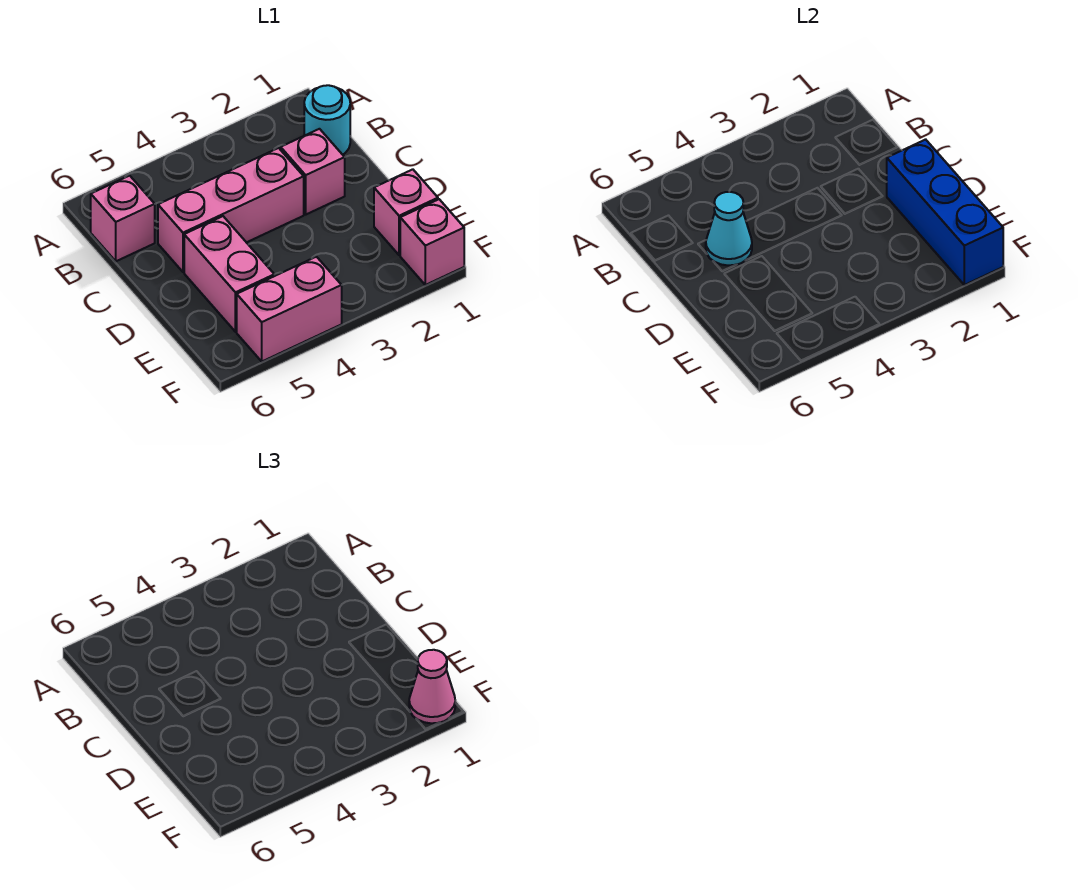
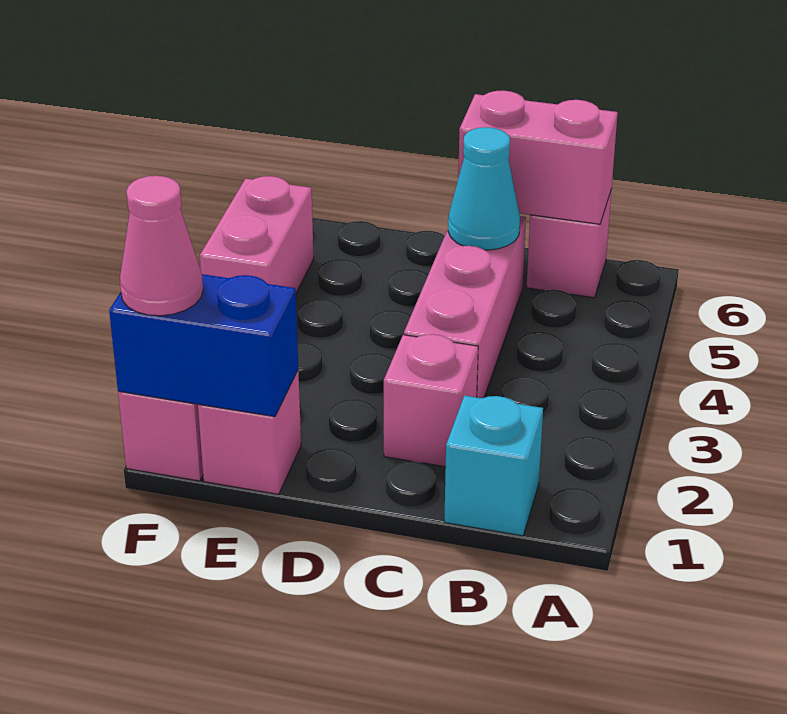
cyan 1x1 round brick [304,85,350,155] -> cyan 1x1 brick [444,396,543,536]
blue 1x3 brick [887,139,1003,285] -> blue 1x2 brick [109,274,298,417]
pink 1x2 brick [184,216,274,332] -> pink 1x2 brick moved to [458,90,618,224]

